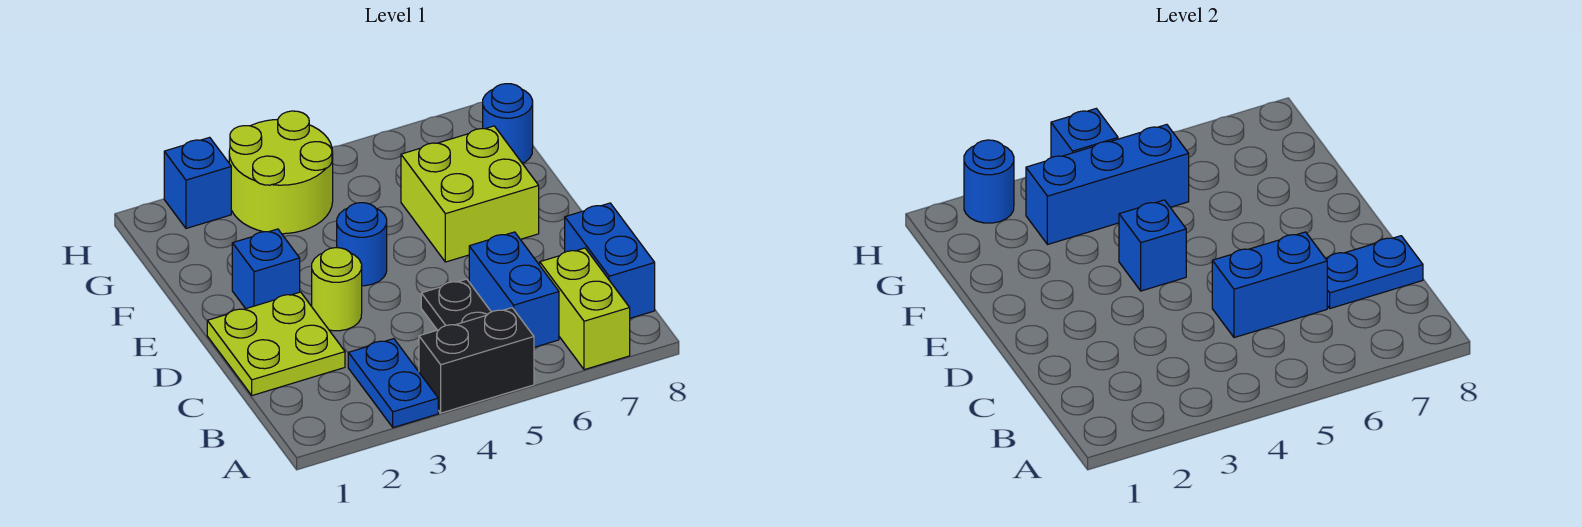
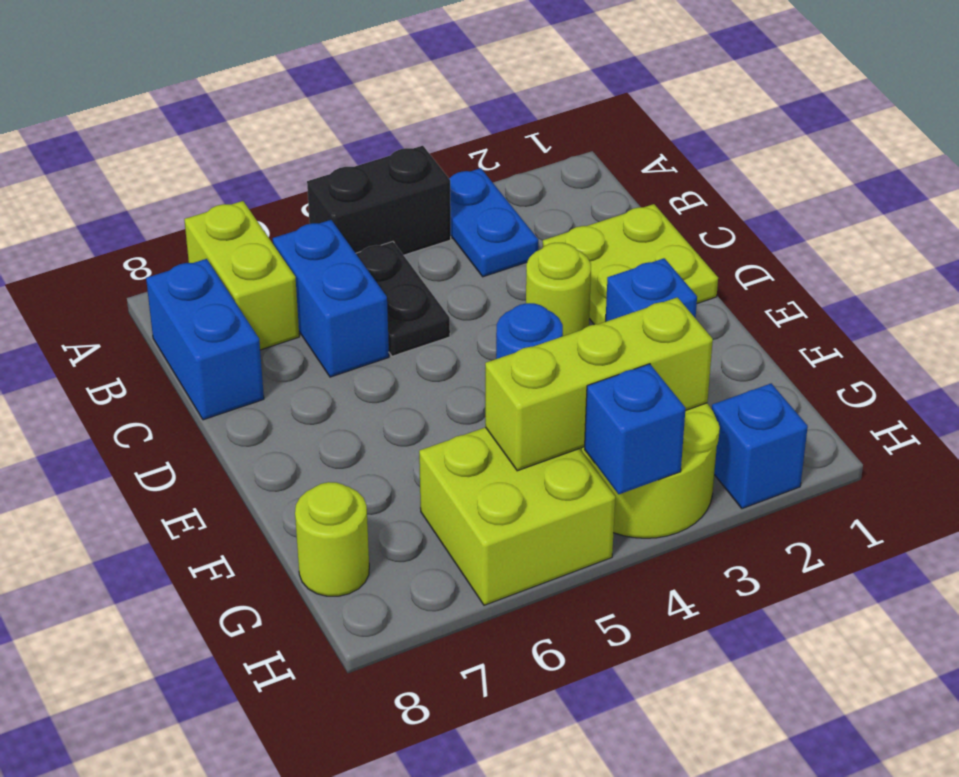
blue 1x2 brick [1212,232,1327,338] -> none
blue 1x2 plate [1326,236,1423,308] -> none
blue 1x1 brick [1119,200,1186,291] -> none
lime 2x2 brick [401,126,539,262] -> lime 2x2 brick moved to [419,427,615,605]
blue 1x3 brick [1026,125,1189,245] -> lime 1x3 brick [485,297,713,471]
blue 1x1 round brick [483,84,533,163] -> lime 1x1 round brick [295,482,369,596]
blue 1x1 round brick [964,140,1014,223] -> none

